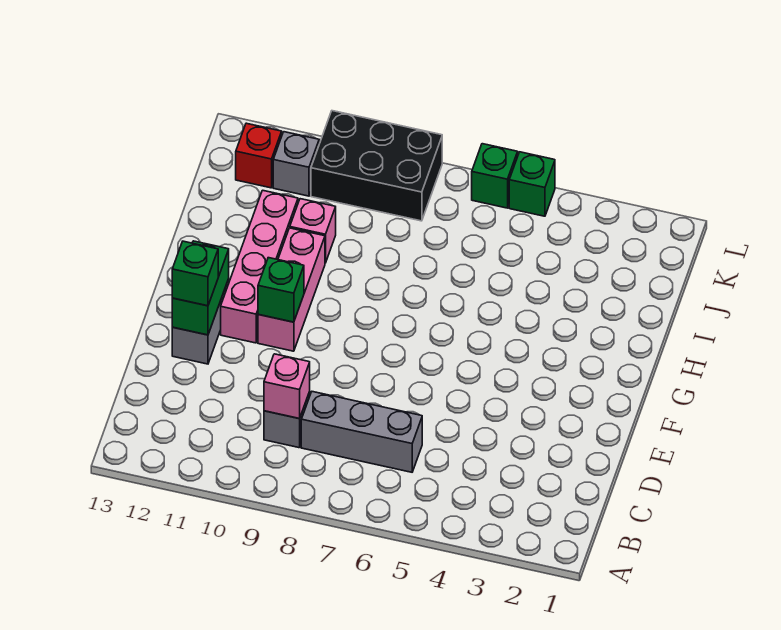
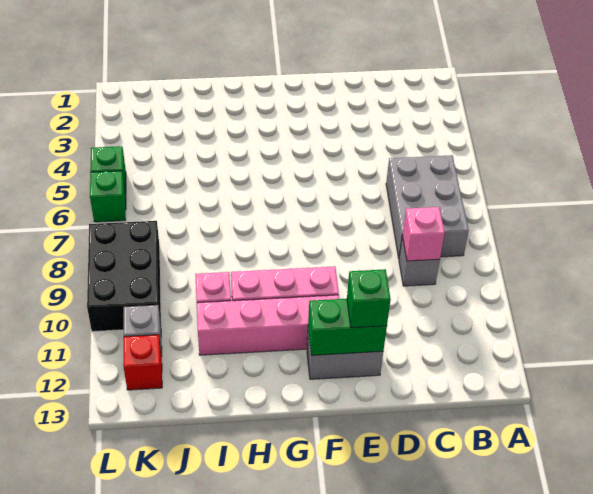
grey 1x3 brick [301,392,422,472] -> grey 2x3 brick [386,155,469,258]
green 1x1 brick [258,258,304,322] -> none

